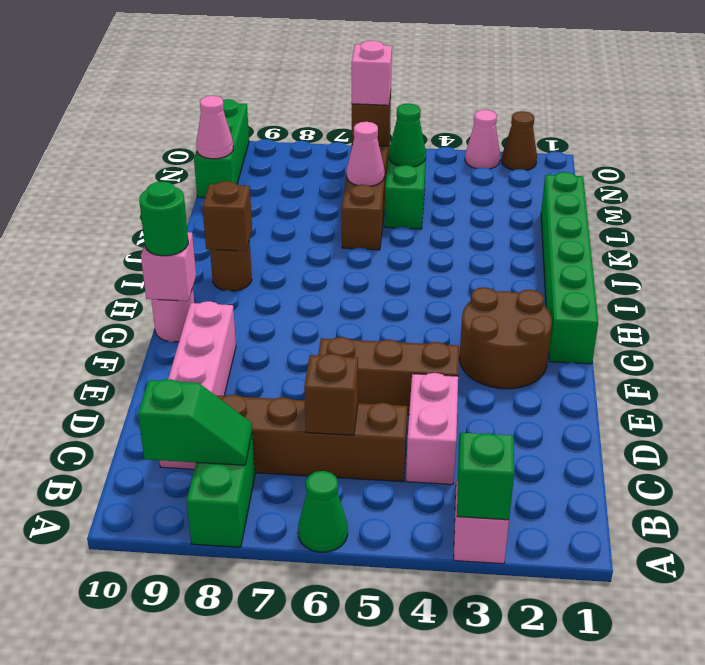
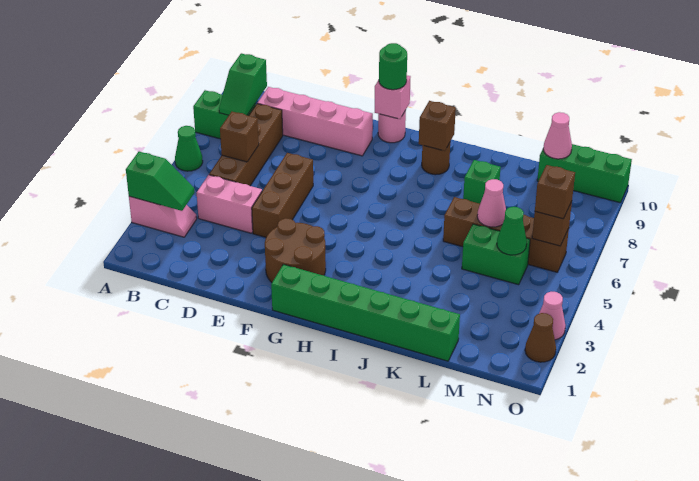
none -> green 1x1 brick [463,160,501,204]
pink 1x1 brick [352,41,392,105] -> brown 1x1 brick [535,165,575,219]

